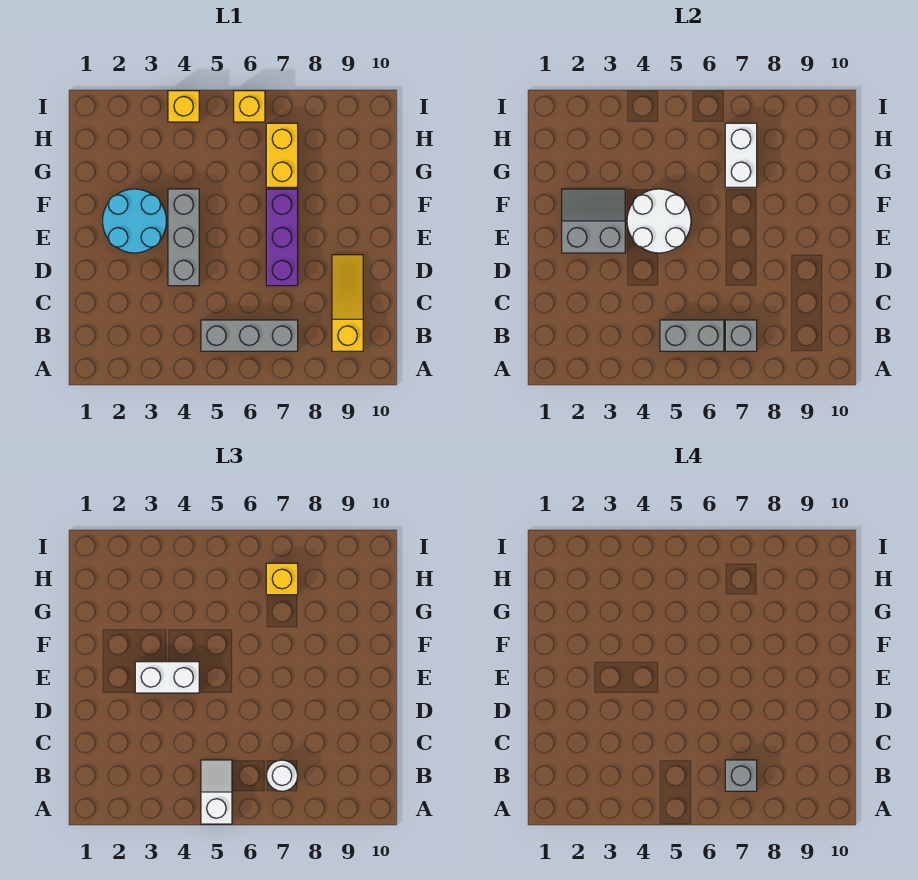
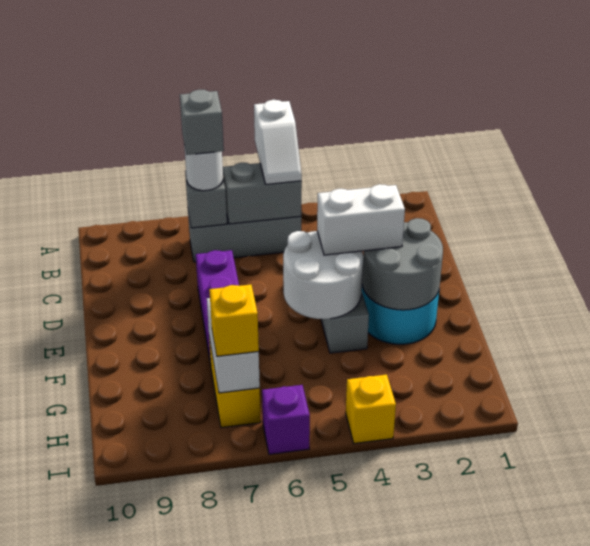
yellow 1x3 slope [332,255,363,351] -> none
grey 2x2 slope [562,189,625,253] -> grey 2x2 round brick [362,218,443,310]
yellow 1x1 brick [234,91,265,122] -> purple 1x1 brick [262,385,310,454]

